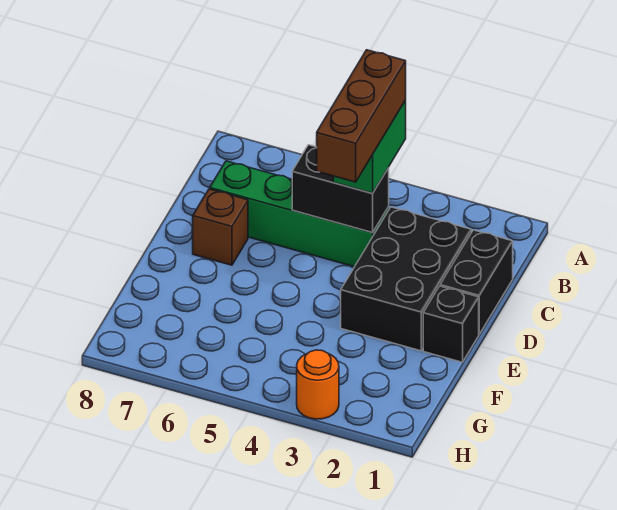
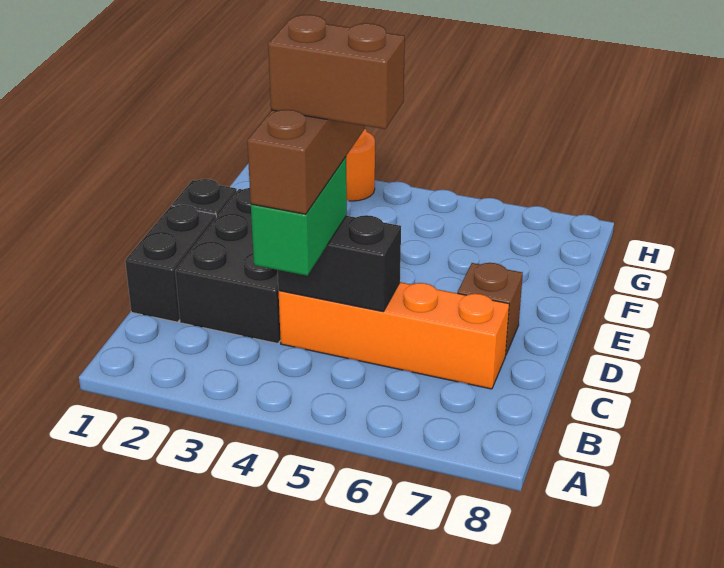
green 1x4 brick [210,161,389,267] -> orange 1x4 brick [279,282,509,389]
none -> brown 1x2 brick [268,15,405,129]

